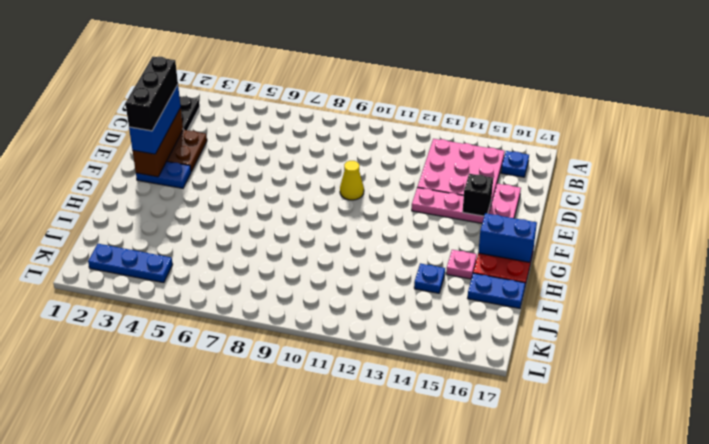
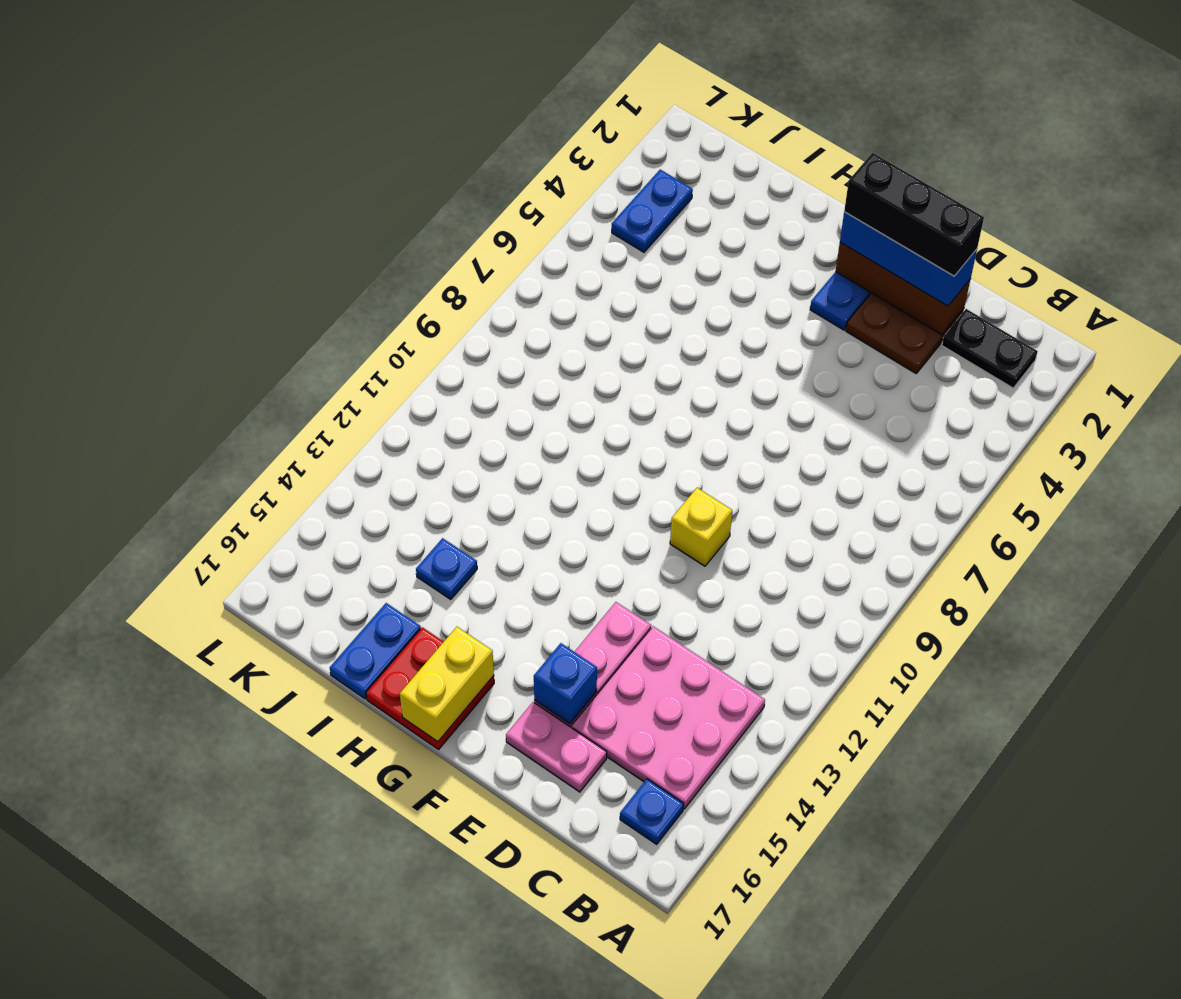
yellow 1x1 cone [340,161,364,200] -> yellow 1x1 brick [670,488,732,566]
black 1x1 brick [463,174,493,216] -> blue 1x1 brick [534,643,597,724]
blue 1x2 brick [478,213,537,262] -> yellow 1x2 brick [400,627,494,742]
pink 1x1 plate [446,250,477,279] -> none
blue 1x3 plate [88,244,173,283] -> blue 1x2 plate [612,170,693,252]

